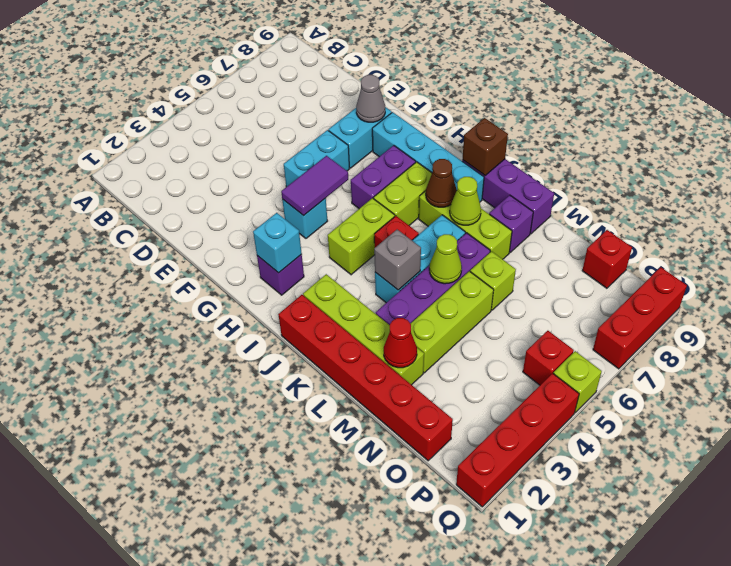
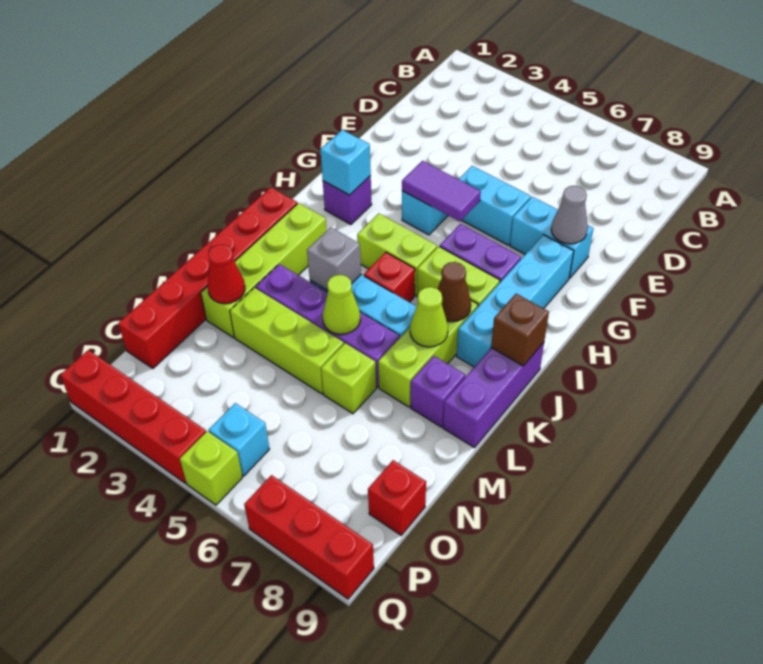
red 1x1 brick [523,331,574,385] -> cyan 1x1 brick [209,403,269,476]

